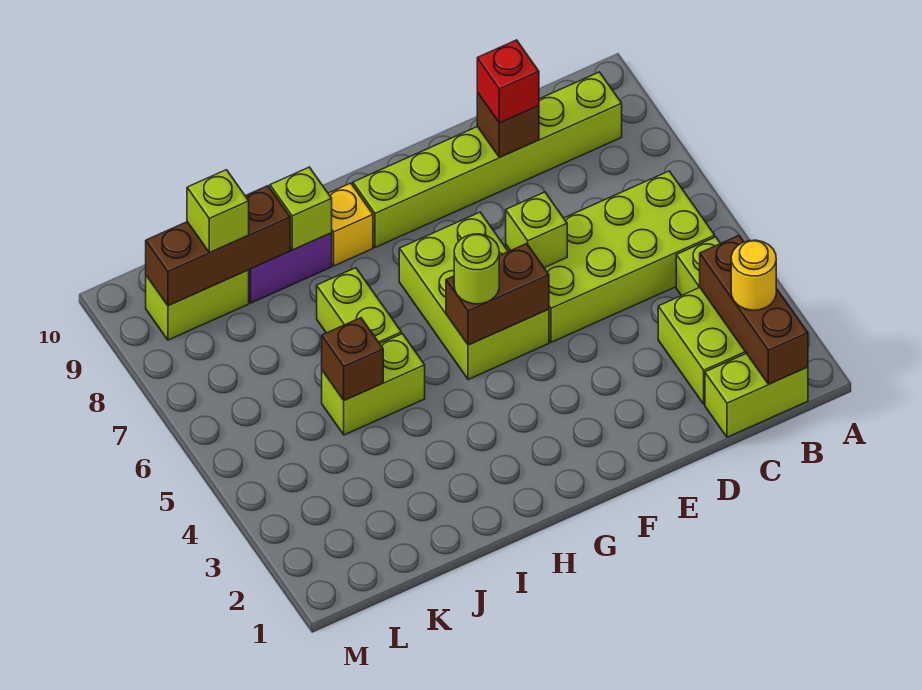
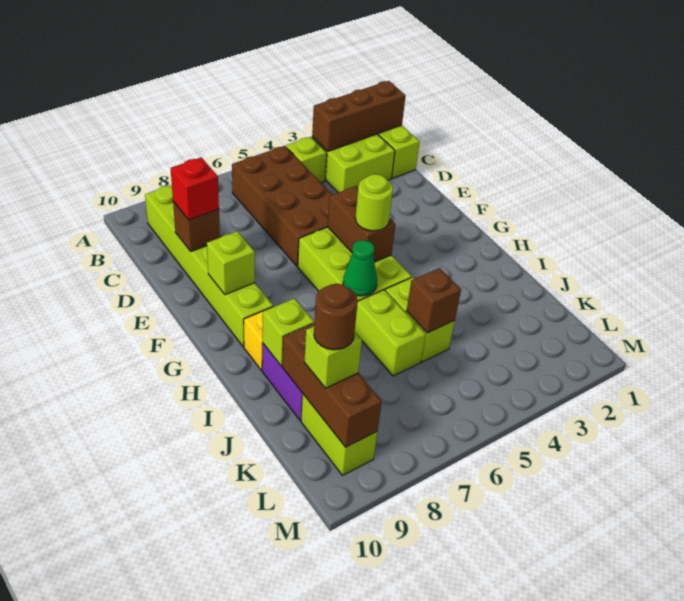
yellow 1x1 round brick [731,240,776,310] -> none
lime 2x4 brick [506,171,715,342] -> brown 2x4 brick [232,146,332,266]
lime 1x1 brick [506,192,567,268] -> lime 1x1 brick moved to [207,231,255,295]
lime 2x3 brick [399,212,549,380] -> lime 2x3 brick turned to [298,227,412,301]
none -> green 1x1 cone [343,240,377,296]
lime 1x2 brick [317,268,401,344] -> lime 1x2 brick turned to [355,290,426,376]
none -> brown 1x1 round brick [314,284,358,350]

